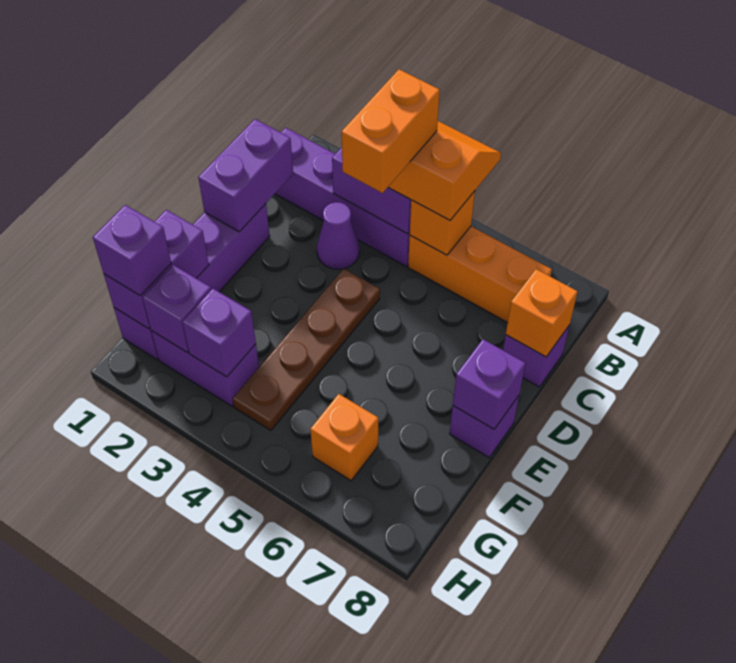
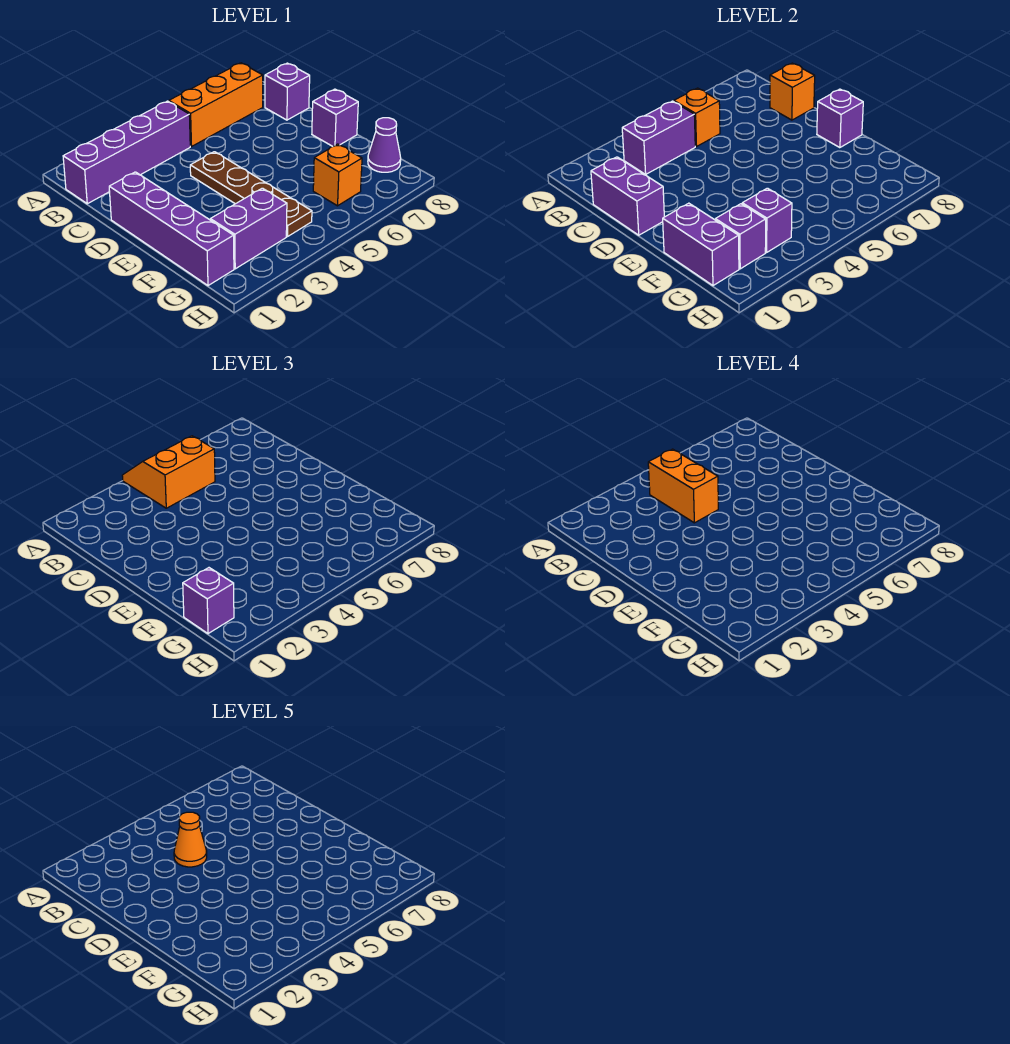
purple 1x1 cone [317,202,360,269] -> purple 1x1 cone moved to [368,118,401,172]
none -> orange 1x1 cone [174,812,207,867]

